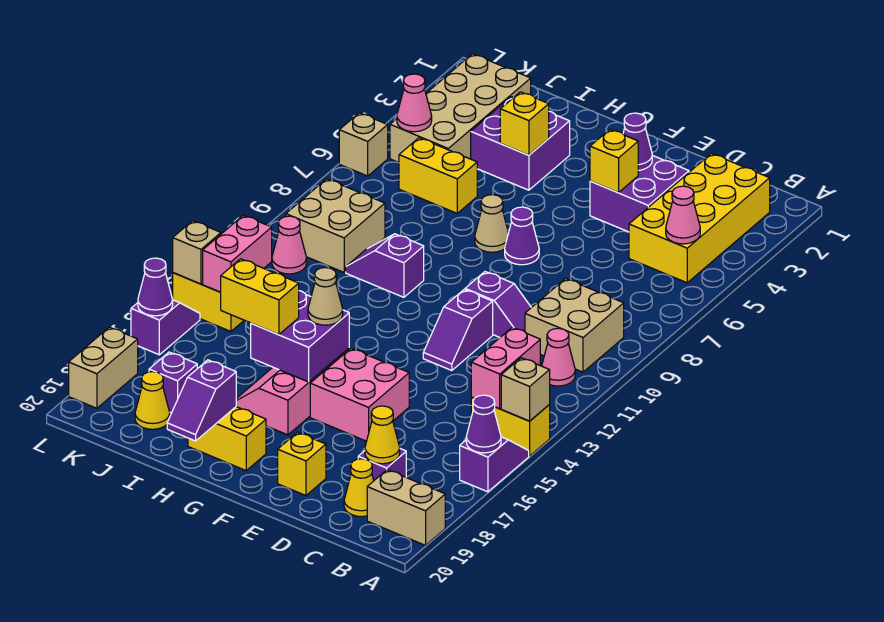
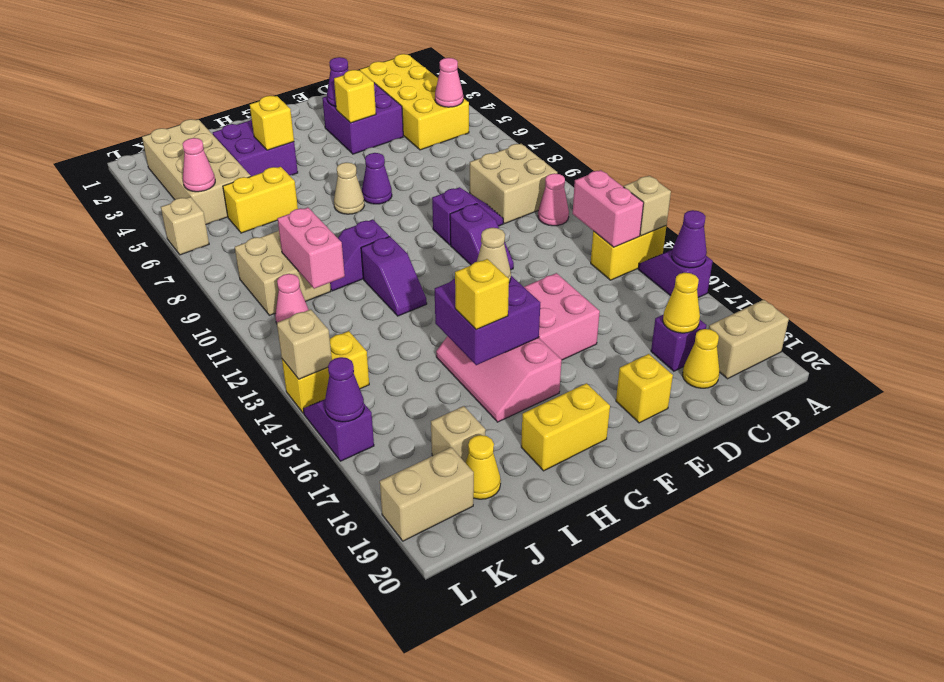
yellow 1x2 brick [220,259,299,335] -> yellow 1x1 brick [455,259,509,330]
purple 1x2 slope [167,360,236,441] -> purple 1x2 slope moved to [361,236,427,316]
purple 1x1 brick [149,352,197,413] -> tan 1x1 brick [431,406,486,463]
pink 1x2 brick [203,215,272,292] -> pink 1x2 brick moved to [277,207,345,289]
tan 1x2 brick [69,327,138,408] -> tan 1x2 brick turned to [380,447,474,541]

